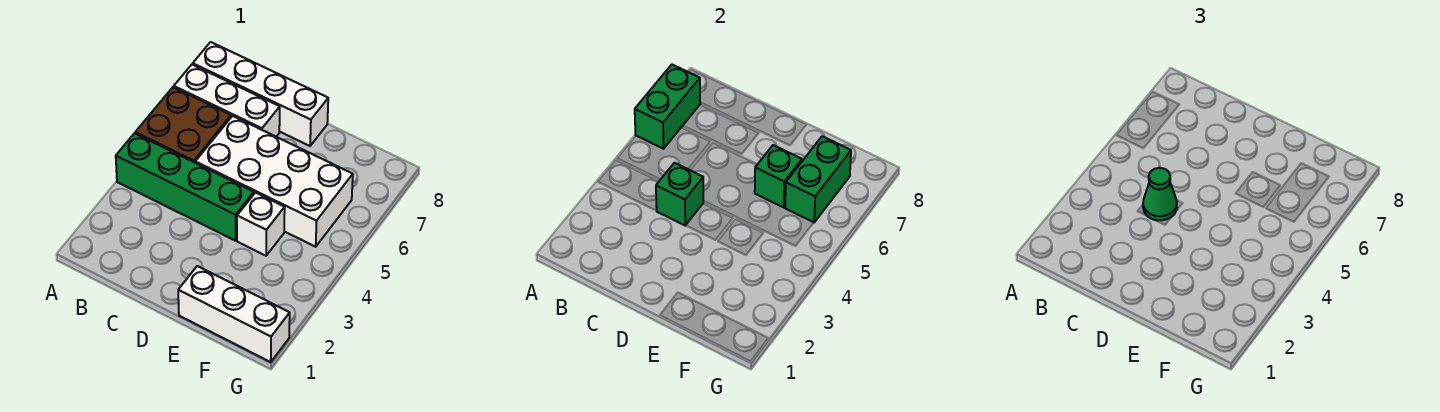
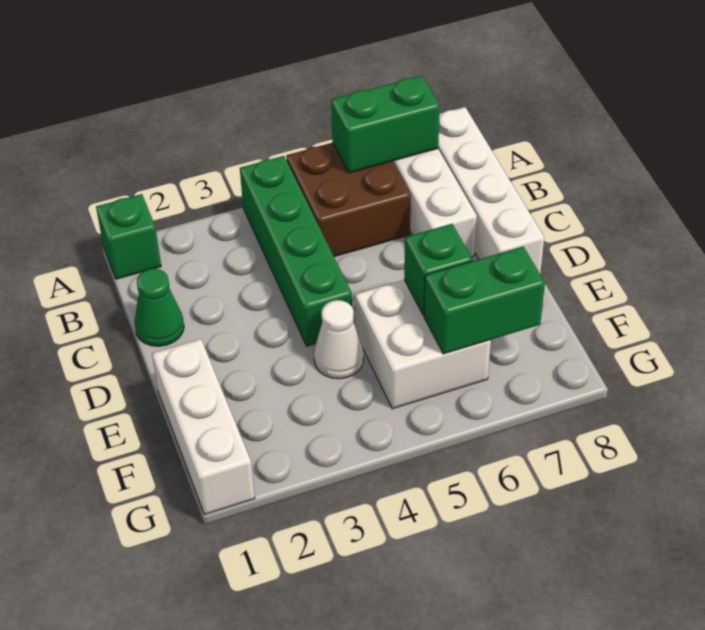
green 1x1 brick [656,163,703,225] -> green 1x1 brick moved to [96,194,161,279]
green 1x1 cone [1143,168,1177,220] -> green 1x1 cone moved to [134,269,184,346]
white 2x4 brick [195,116,353,247] -> white 2x2 brick [355,280,491,409]
white 1x1 brick [237,193,285,256] -> white 1x1 cone [314,300,364,379]

